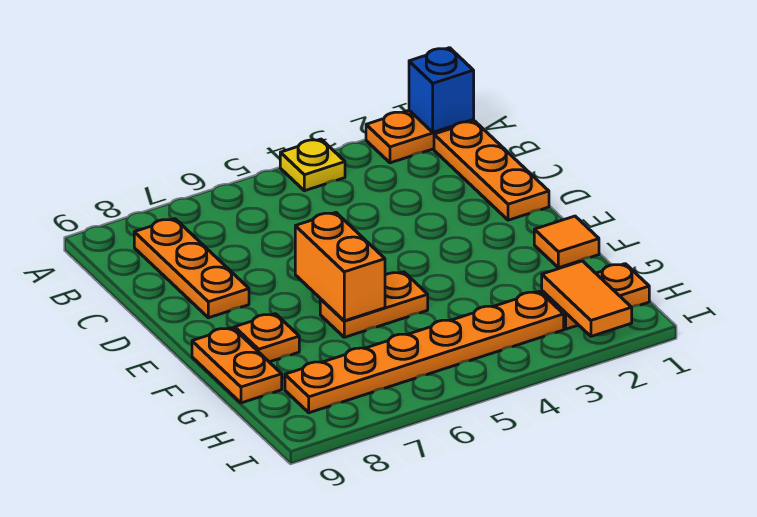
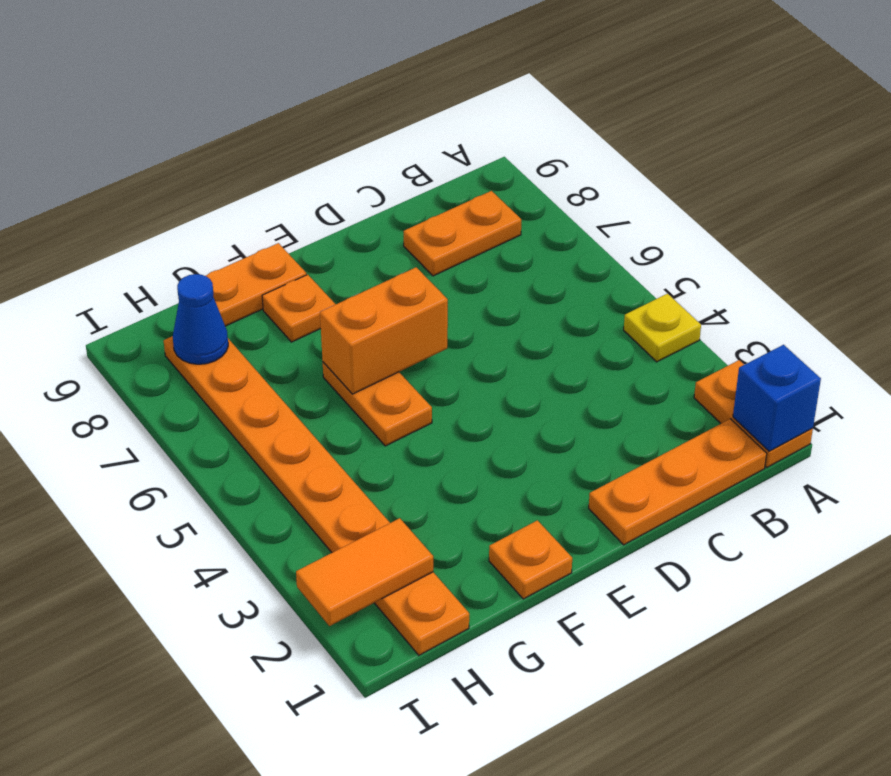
orange 1x3 plate [134,219,249,318] -> orange 1x2 plate [404,191,521,276]
orange 1x1 tile [534,216,599,268] -> orange 1x1 plate [489,520,572,599]
none -> blue 1x1 cone [173,274,228,364]

